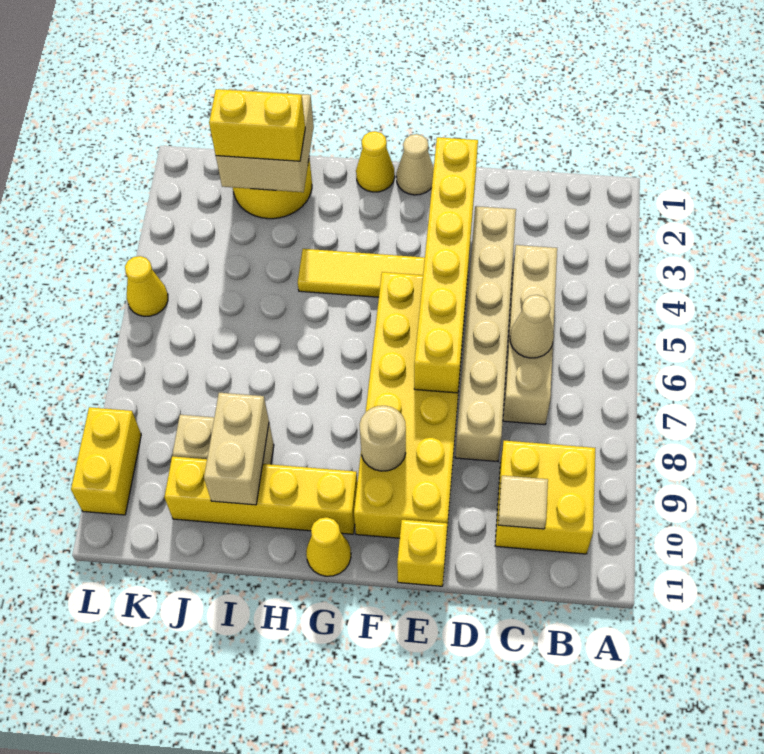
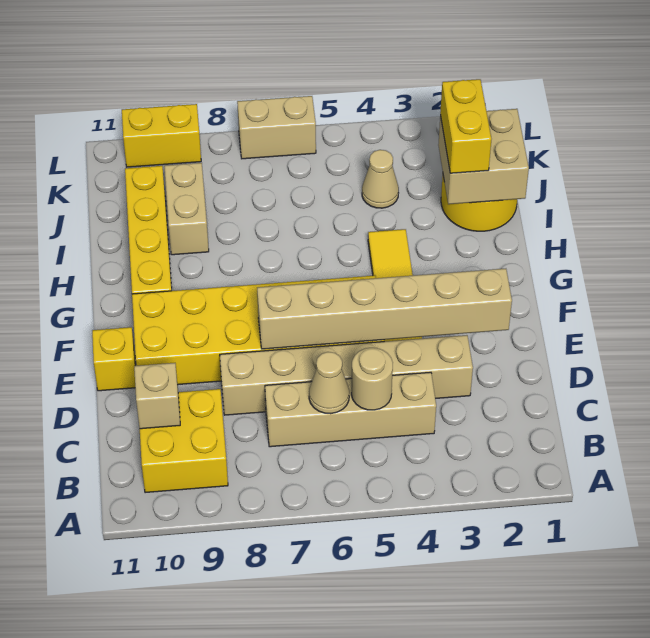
tan 1x1 tile [498,476,548,529] -> tan 1x1 brick [134,363,180,429]
yellow 1x6 brick [414,137,478,393] -> tan 1x6 brick [257,269,512,349]
tan 1x1 cone [396,134,434,195] -> tan 1x1 cone moved to [362,150,399,208]
tan 1x1 round brick [359,406,406,471] -> tan 1x1 round brick moved to [351,348,393,410]
yellow 1x1 cone [356,131,395,192] -> none
yellow 1x1 cone [306,517,351,576] -> none
tan 1x2 brick [204,393,269,505] -> tan 1x2 brick moved to [237,96,316,159]
yellow 1x1 cone [125,256,168,316] -> none

